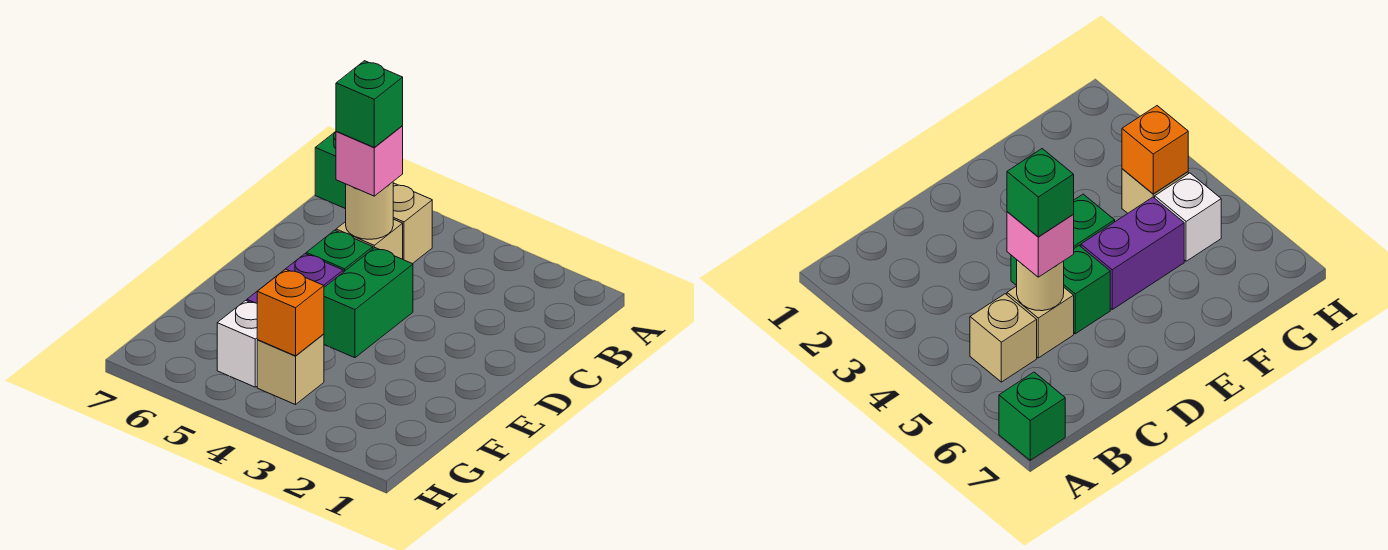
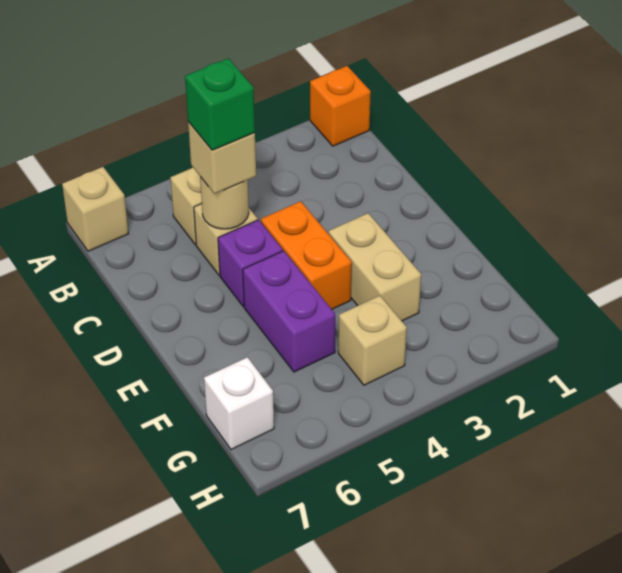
green 1x1 brick [315,132,346,209] -> tan 1x1 brick [62,167,128,251]
pink 1x1 brick [336,126,403,196] -> tan 1x1 brick [188,122,256,194]
green 1x2 brick [324,248,413,358] -> orange 1x2 brick [261,201,352,309]
green 1x1 brick [306,230,373,272] -> purple 1x1 brick [218,220,283,307]
none -> tan 1x2 brick [329,213,421,321]
orange 1x1 brick [257,269,324,356] -> orange 1x1 brick moved to [310,66,371,146]
white 1x1 brick [217,301,257,387] -> white 1x1 brick moved to [204,357,274,450]

